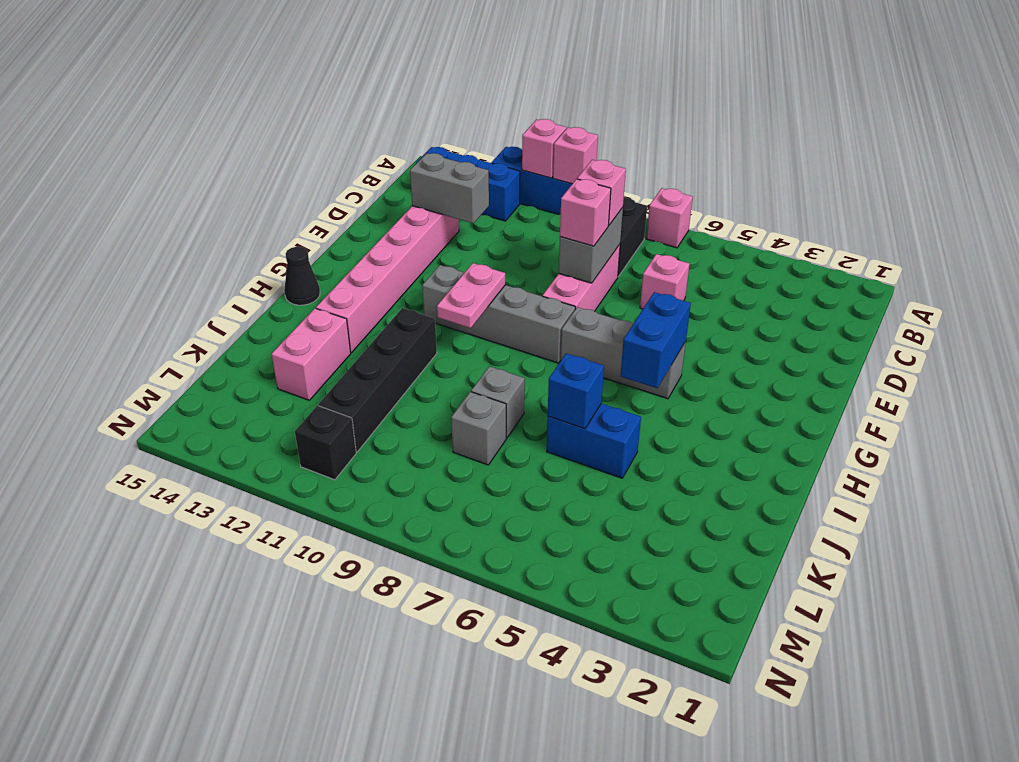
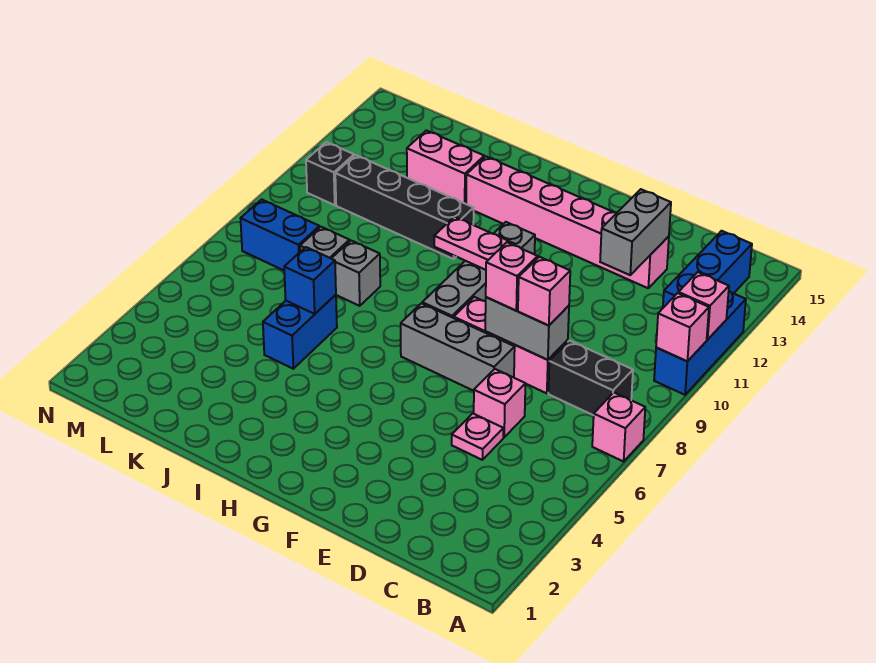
none -> pink 1x1 plate [452,413,503,460]
grey 1x3 brick [561,307,686,399] -> grey 1x3 brick turned to [401,303,515,391]
blue 1x2 brick [621,292,691,388] -> blue 1x2 brick moved to [241,199,319,270]
black 1x1 cone [284,247,320,305] -> none

